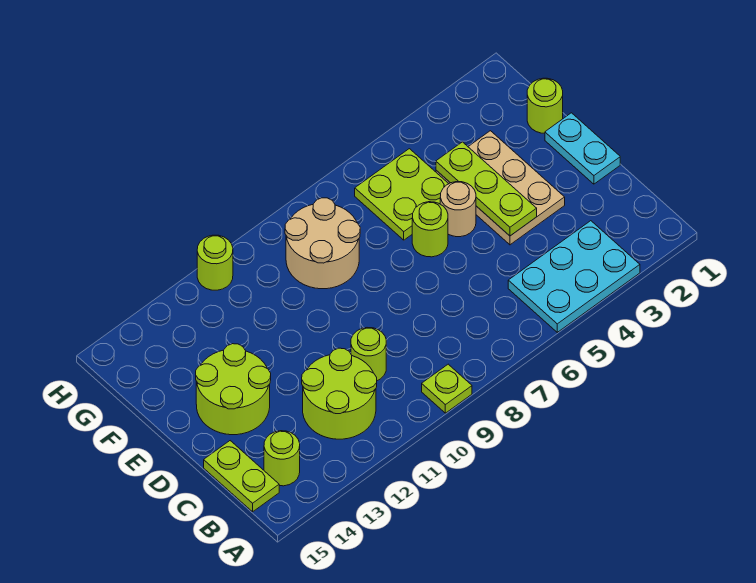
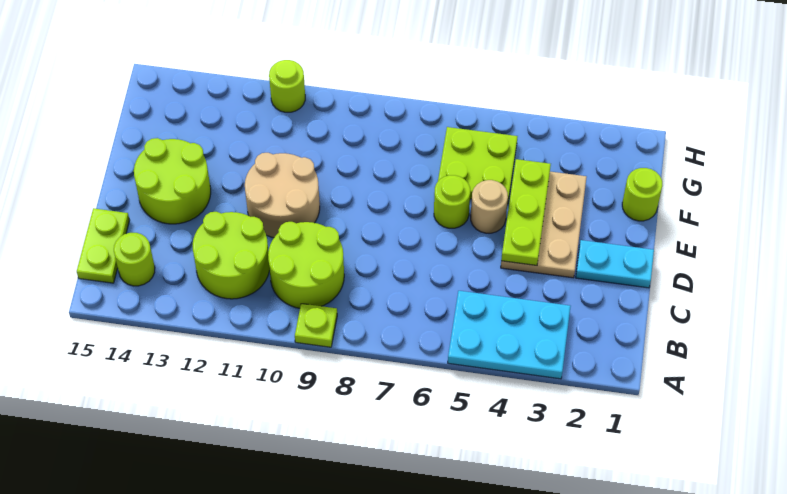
lime 1x1 round brick [351,328,386,381] -> lime 2x2 round brick [268,222,344,308]
cyan 1x2 plate [545,113,620,184] -> cyan 1x2 plate turned to [576,240,654,288]
tan 2x2 round brick [285,198,360,289] -> tan 2x2 round brick moved to [245,153,320,238]

